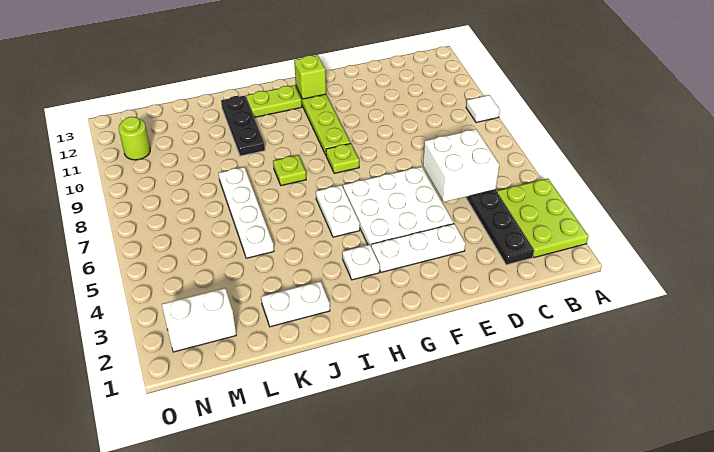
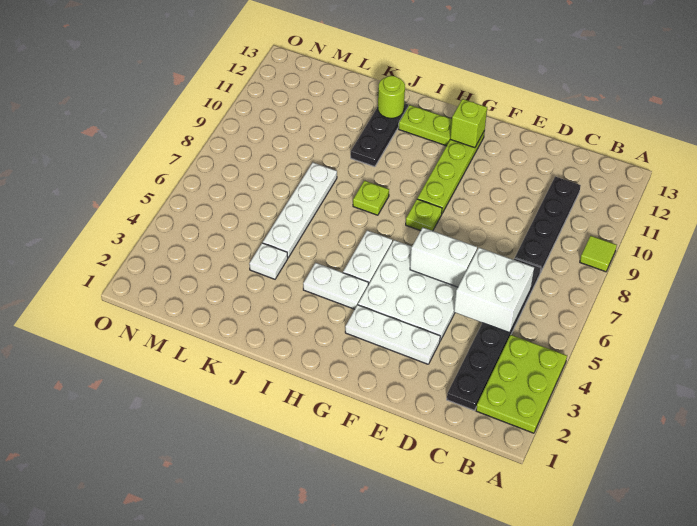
white 1x1 tile [466,95,500,123] -> lime 1x1 tile [580,236,617,272]
none -> black 1x4 plate [515,177,581,273]
white 1x1 plate [342,245,380,280] -> white 1x1 plate moved to [249,243,288,279]
white 1x2 plate [261,281,330,327] -> white 1x2 plate moved to [303,263,368,309]
white 1x2 brick [162,288,236,352] -> white 1x2 brick moved to [410,228,477,287]
lime 1x1 round brick [119,117,150,160] -> lime 1x1 round brick moved to [378,76,405,118]

